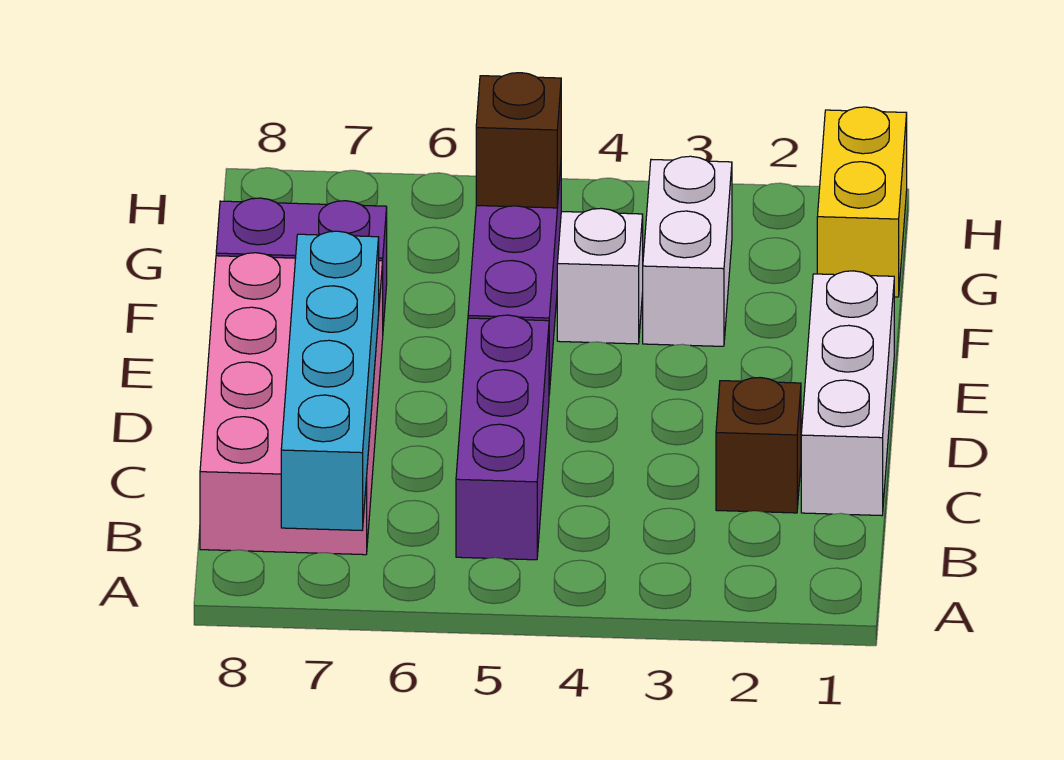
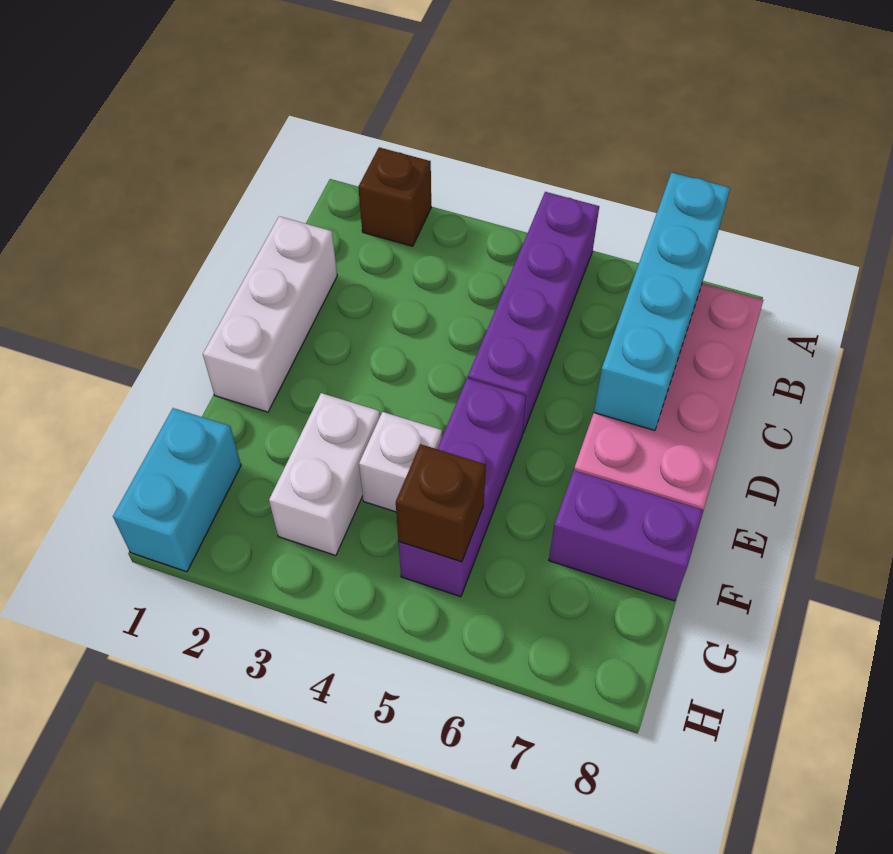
purple 1x3 brick [456,315,549,560] -> purple 1x4 brick [468,192,599,433]
brown 1x1 brick [716,378,801,513] -> brown 1x1 brick moved to [358,147,431,246]
yellow 1x2 brick [817,107,907,297] -> cyan 1x2 brick [113,408,241,572]

